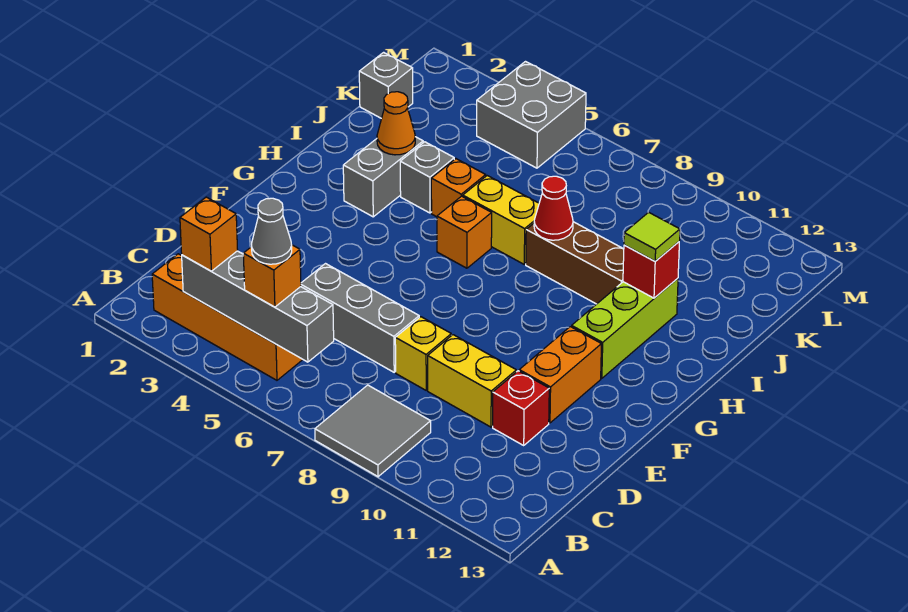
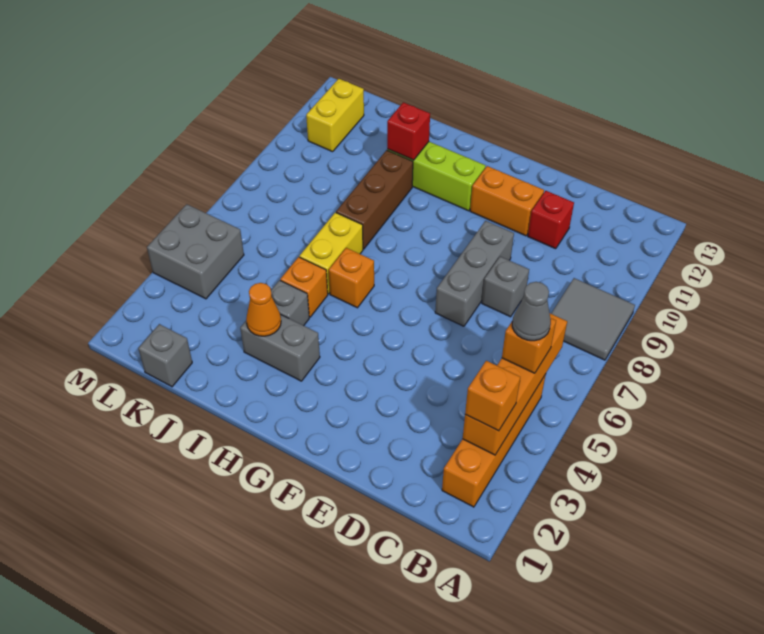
grey 1x4 brick [182,251,334,362] -> orange 1x4 brick [463,314,567,455]
grey 1x3 brick [301,264,419,372] -> grey 1x3 brick moved to [435,221,514,326]
yellow 1x1 brick [395,317,451,390] -> grey 1x1 brick [482,257,529,317]
yellow 1x2 brick [428,335,516,427] -> yellow 1x2 brick moved to [306,79,364,152]
red 1x1 cone [534,176,573,240] -> none
lime 1x1 tile [624,212,680,261] -> none

